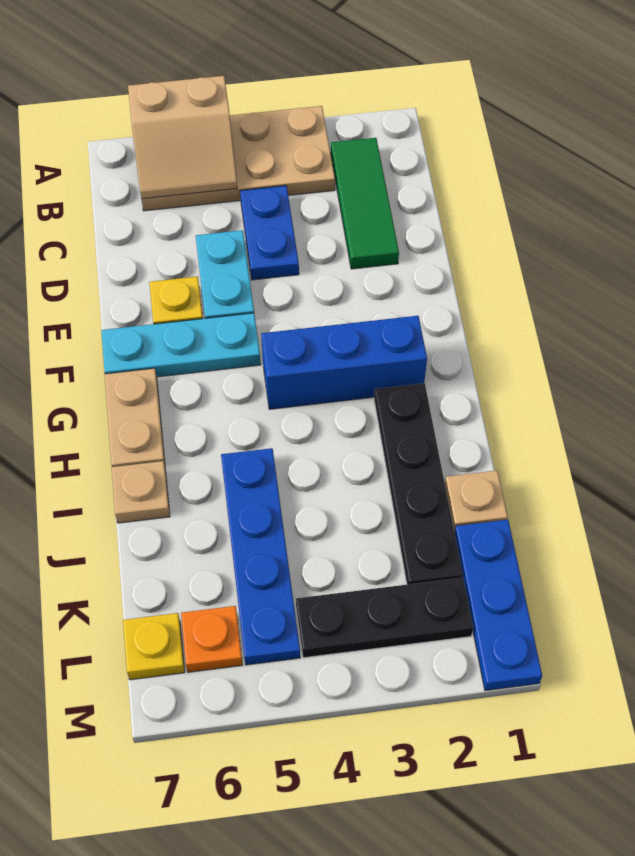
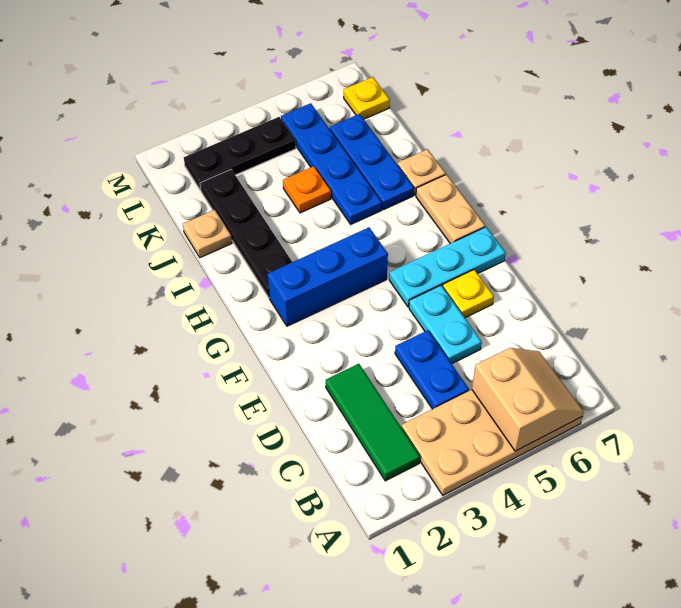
tan 2x2 slope [128,76,237,199] -> tan 2x2 slope turned to [472,348,584,451]
blue 1x3 plate [454,520,542,691] -> blue 1x3 plate moved to [330,114,414,210]
orange 1x1 plate [181,606,243,672] -> orange 1x1 plate moved to [283,166,331,213]

